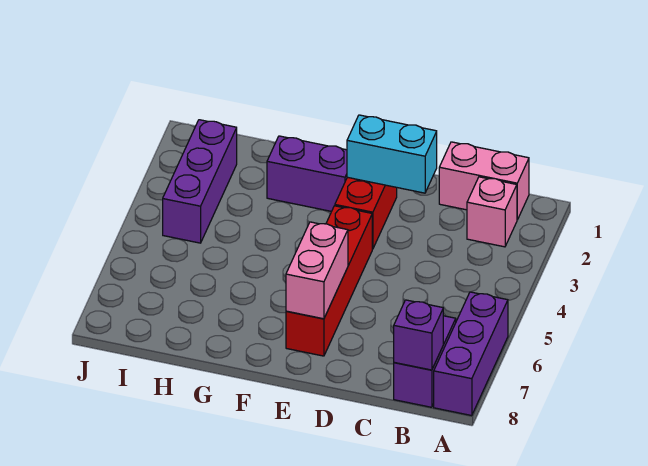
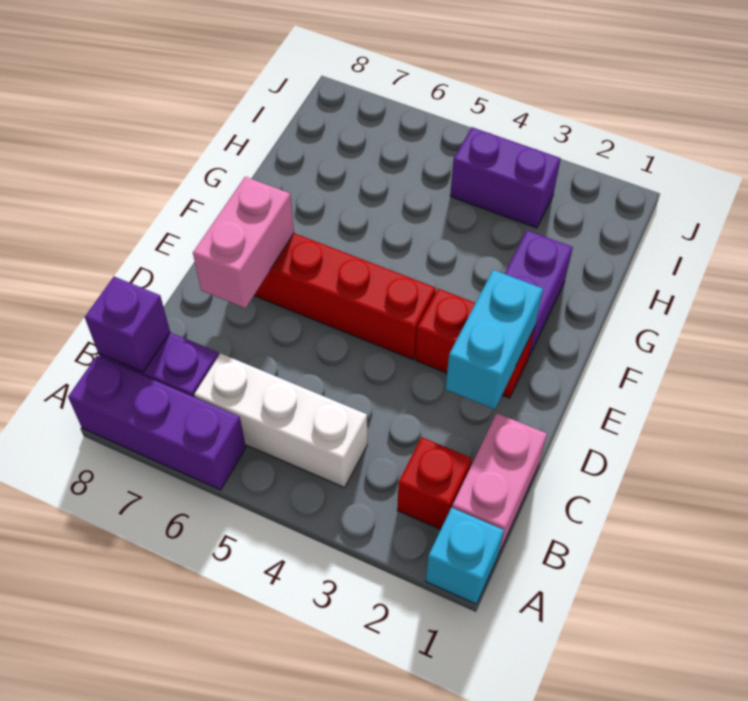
none -> cyan 1x1 brick [426,508,504,604]
pink 1x1 brick [467,177,517,247] -> red 1x1 brick [397,437,472,529]
none -> white 1x3 brick [194,353,367,488]
pink 1x2 brick [286,222,348,319] -> pink 1x2 brick turned to [193,177,294,308]
purple 1x3 brick [163,120,237,243] -> purple 1x2 brick [450,127,561,228]

